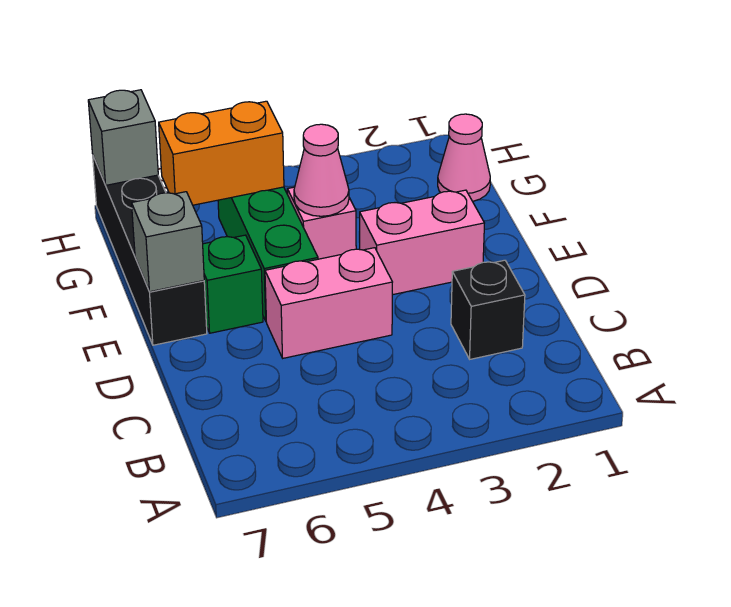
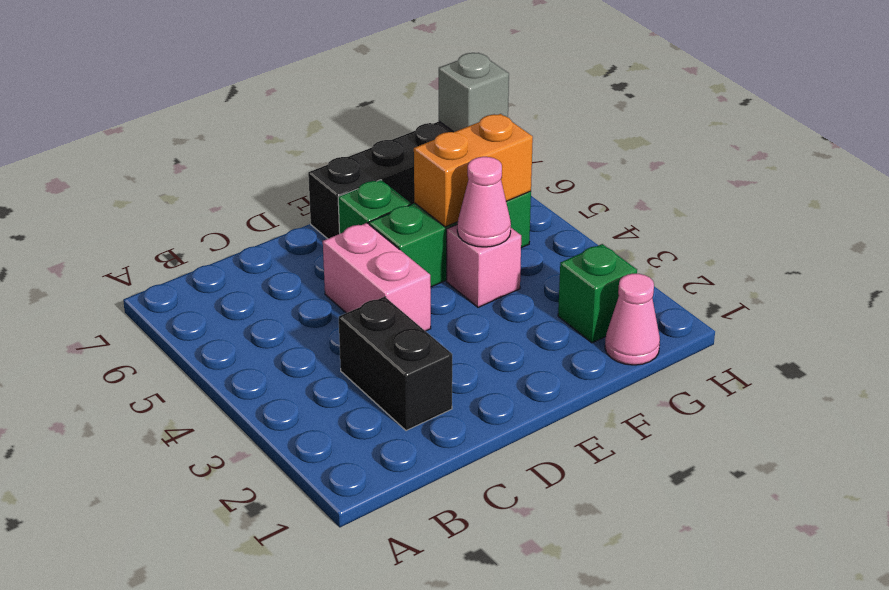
black 1x1 brick [451,260,525,359] -> black 1x2 brick [339,297,452,431]
pink 1x2 brick [360,190,484,295] -> none
grey 1x1 brick [132,192,204,292] -> none
none -> green 1x1 brick [558,244,637,343]
orange 1x2 brick [159,101,284,205] -> orange 1x2 brick turned to [414,114,533,227]

